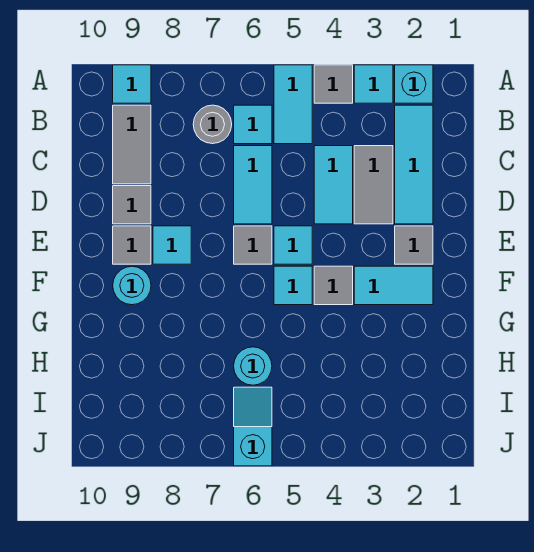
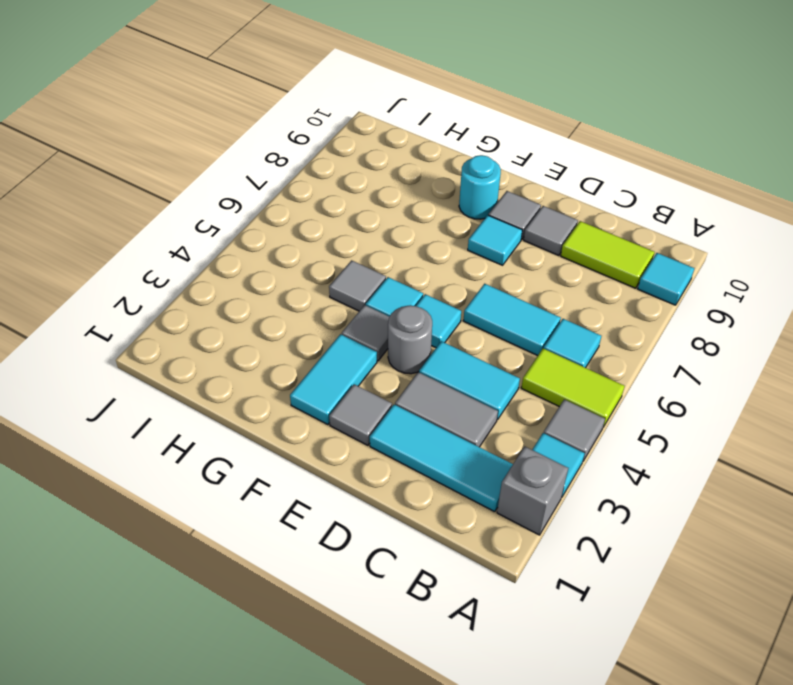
cyan 1x1 brick [395,65,433,103] -> grey 1x1 brick [497,447,568,535]
cyan 1x2 tile [274,65,312,144] -> lime 1x2 tile [521,348,625,427]
grey 1x1 round brick [193,105,232,144] -> grey 1x1 round brick moved to [388,305,432,374]
grey 1x2 tile [113,105,151,184] -> lime 1x2 tile [561,221,655,288]
grey 1x1 tile [234,226,272,264] -> grey 1x1 tile moved to [329,260,386,311]
cyan 1x1 round brick [234,347,272,385] -> none
cyan 1x2 slope [234,387,272,466] -> none

